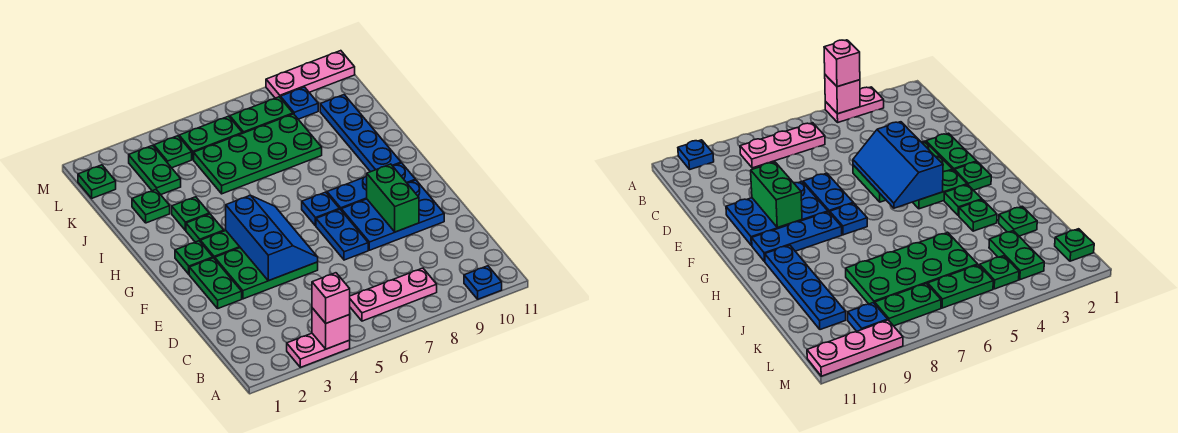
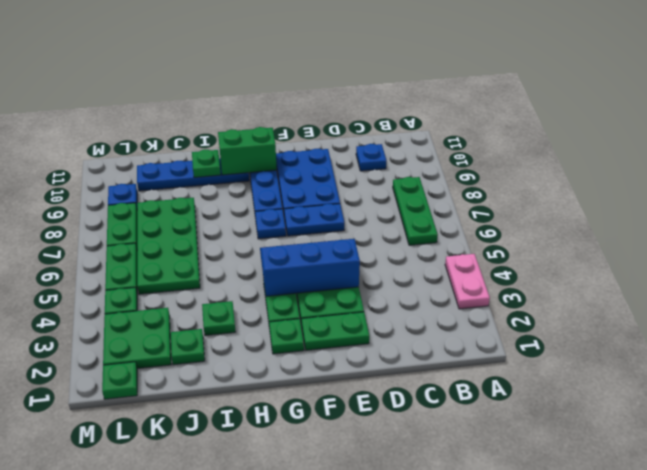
pink 1x1 brick [312,308,350,349] -> none
pink 1x1 brick [312,273,350,323] -> none
blue 1x1 plate [464,266,502,299] -> blue 1x1 plate moved to [356,144,386,171]
pink 1x3 plate [350,268,437,321] -> green 1x3 plate [393,177,438,245]
green 1x2 brick [367,164,419,232] -> green 1x2 brick moved to [218,127,277,175]
green 1x1 plate [186,214,224,242] -> green 1x1 plate moved to [192,149,221,177]
green 1x2 plate [129,146,181,195] -> green 2x2 plate [103,308,171,369]
pink 1x3 plate [266,51,355,98] -> none

